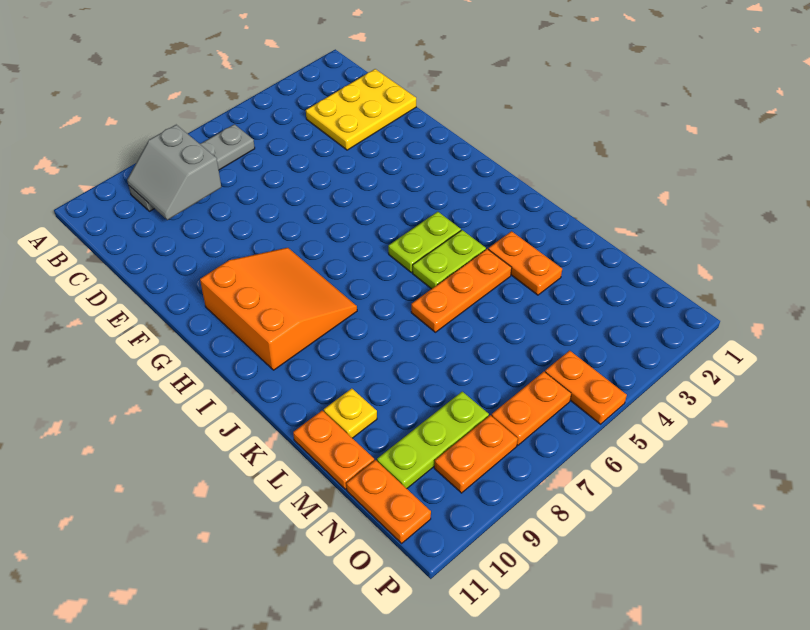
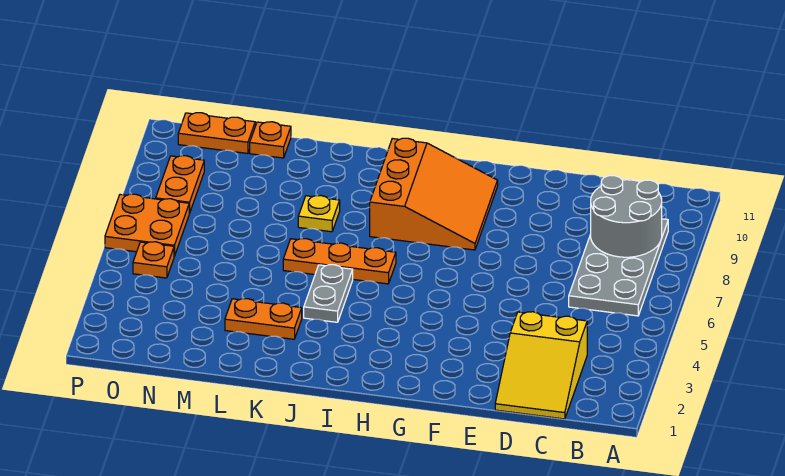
grey 1x4 plate [129,124,255,211] -> grey 2x4 plate [569,219,668,316]
grey 2x2 slope [127,125,221,220] -> grey 2x2 round brick [591,176,662,257]
yellow 2x3 plate [306,69,416,150] -> yellow 2x3 slope [495,312,587,419]
orange 3x3 slope [200,248,357,370] -> orange 3x3 slope turned to [370,138,498,250]
lime 1x2 plate [388,212,461,273] -> none
lime 1x2 plate [413,230,486,289] -> grey 1x2 plate [304,265,353,322]
orange 1x3 plate [411,249,512,332] -> orange 1x3 plate turned to [283,239,396,284]
yellow 1x1 plate [324,388,377,438] -> yellow 1x1 plate moved to [298,196,340,232]
orange 1x2 plate [293,411,374,489] -> orange 1x1 plate [250,122,291,158]
lime 1x3 plate [377,392,489,489] -> none
orange 1x2 plate [545,351,627,424] -> orange 1x1 plate [133,242,174,278]
orange 1x2 plate [491,372,571,445] -> orange 2x2 plate [105,194,189,256]

